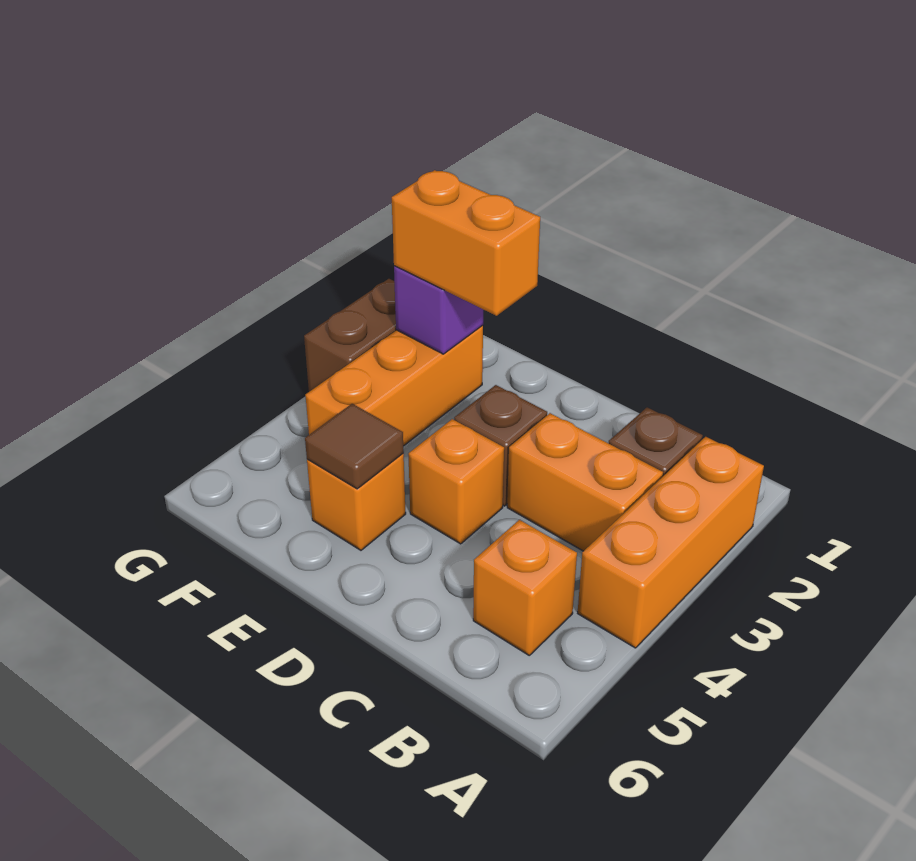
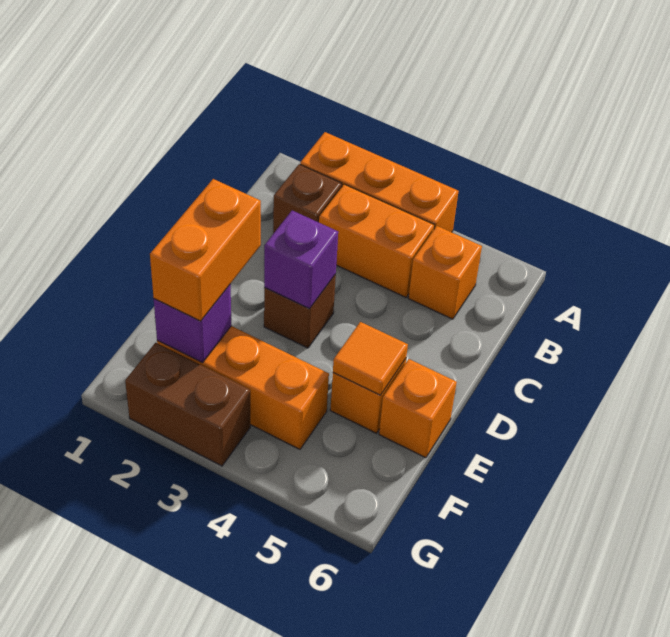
orange 1x2 brick [507,413,663,551] -> orange 1x2 brick turned to [319,184,434,297]
none -> purple 1x1 brick [264,211,338,309]
orange 1x1 brick [408,419,504,544] -> orange 1x1 brick moved to [379,359,457,458]
brown 1x1 tile [305,404,404,489] -> orange 1x1 tile [333,322,408,395]

